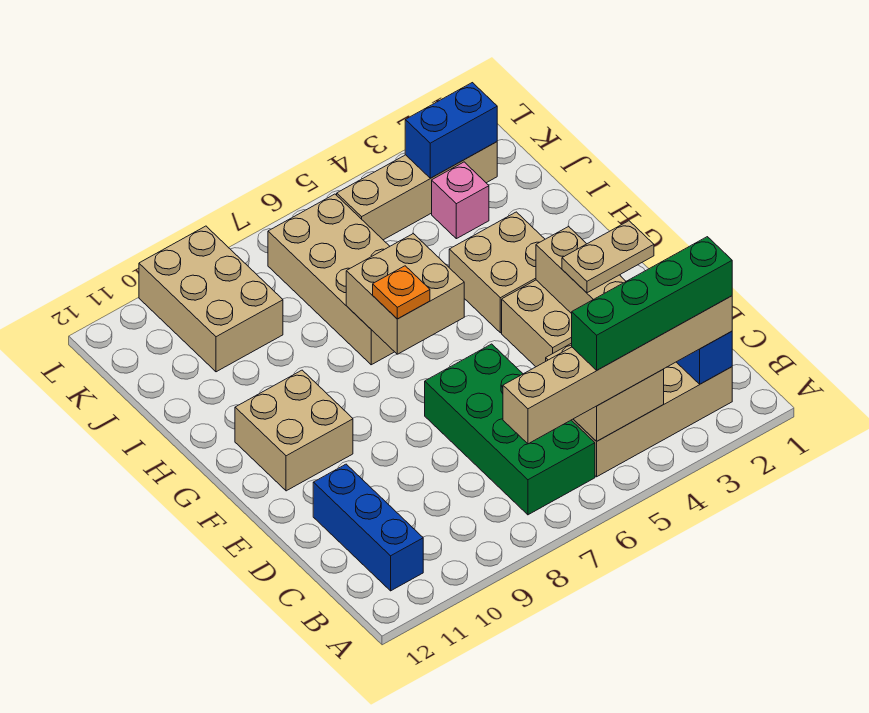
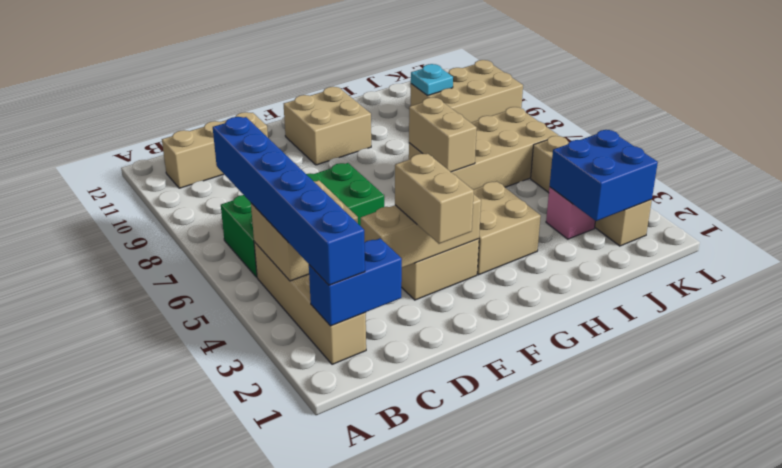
tan 1x6 brick [503,296,732,444] -> blue 1x6 brick [213,117,365,285]
green 1x4 brick [572,237,732,370] -> none
blue 1x3 brick [313,464,423,591] -> tan 1x3 brick [162,112,268,188]
tan 1x2 plate [562,221,654,293] -> tan 1x2 brick [395,154,474,244]
tan 2x2 brick [346,234,464,354] -> tan 1x2 brick [409,98,477,172]
orange 1x1 plate [373,266,430,319] -> none
none -> cyan 1x1 plate [411,64,453,96]
blue 1x2 brick [405,83,497,178] -> blue 2x2 brick [550,130,658,221]

